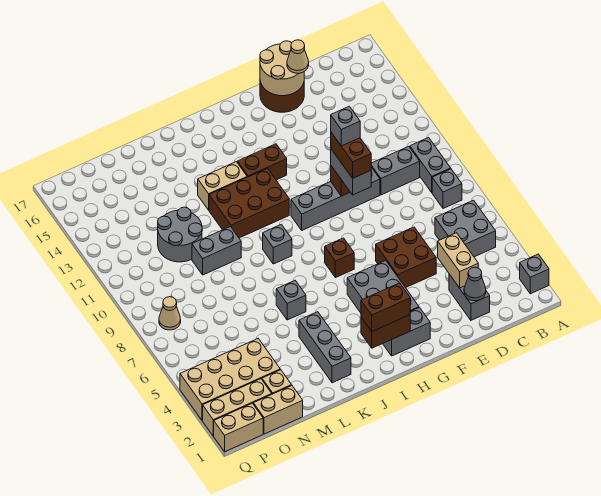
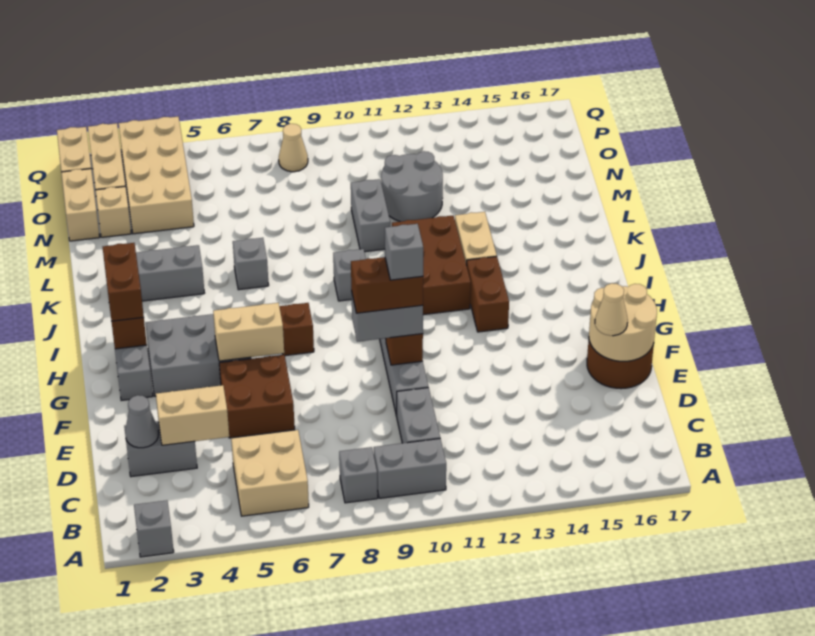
grey 2x2 brick [435,200,496,257] -> tan 2x2 brick [231,430,309,516]
none -> tan 1x2 brick [213,303,284,361]

